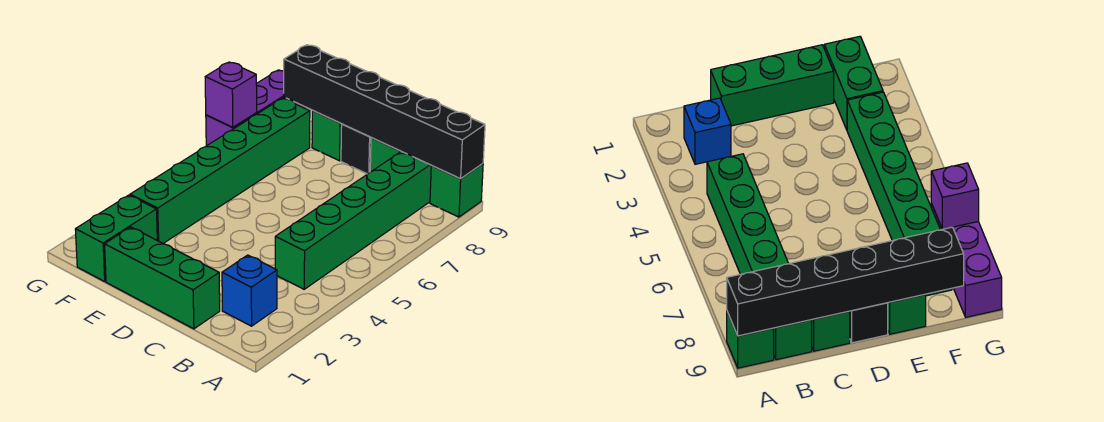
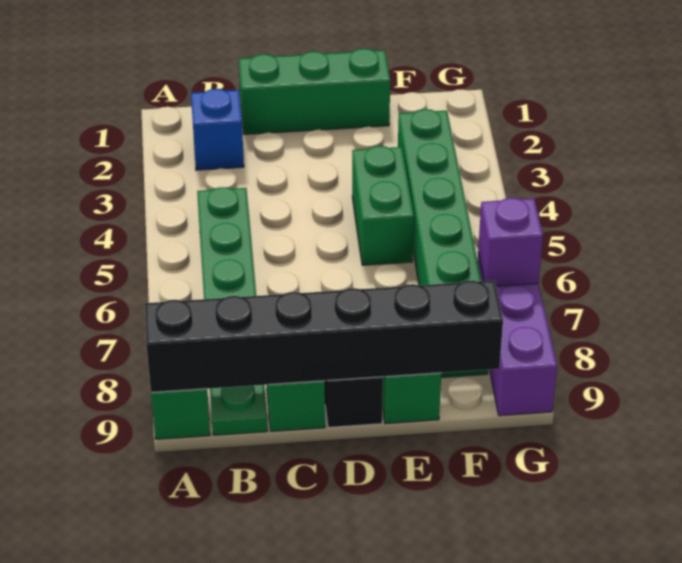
green 1x6 brick [275,151,432,289] -> green 1x6 plate [197,187,268,435]
green 1x2 brick [75,195,157,281] -> green 1x2 brick moved to [352,146,414,265]

